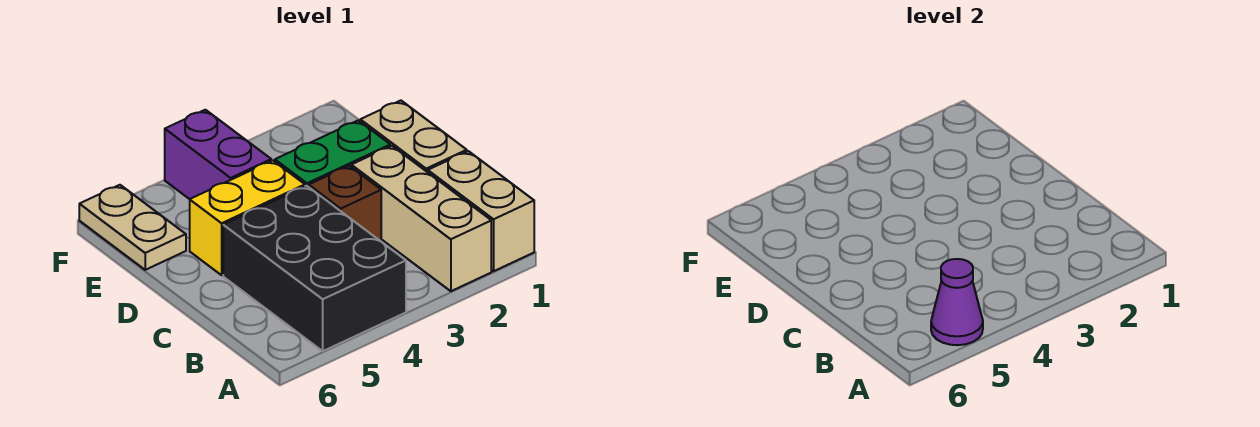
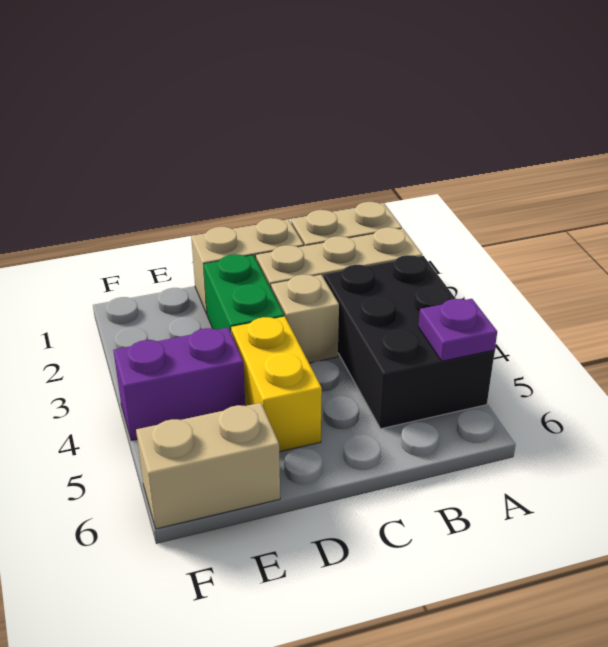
black 2x3 brick [223,186,406,351] -> black 2x3 brick turned to [324,255,495,429]
purple 1x1 cone [931,259,983,345] -> purple 1x1 plate [418,299,497,361]
brown 1x1 brick [309,166,381,241] -> tan 1x1 brick [271,274,339,363]
tan 1x2 plate [79,185,186,270] -> tan 1x2 brick [136,403,280,529]

